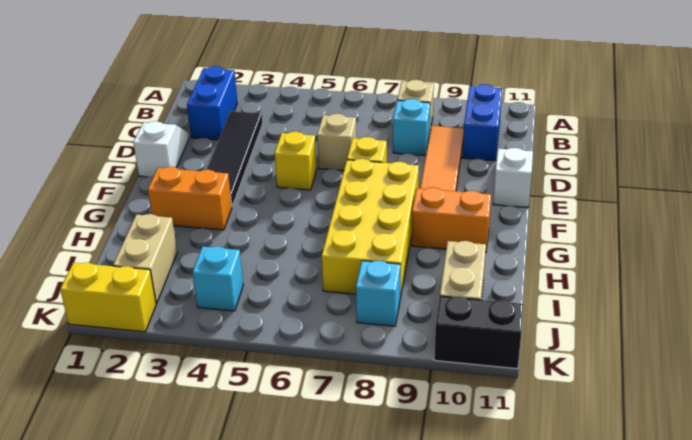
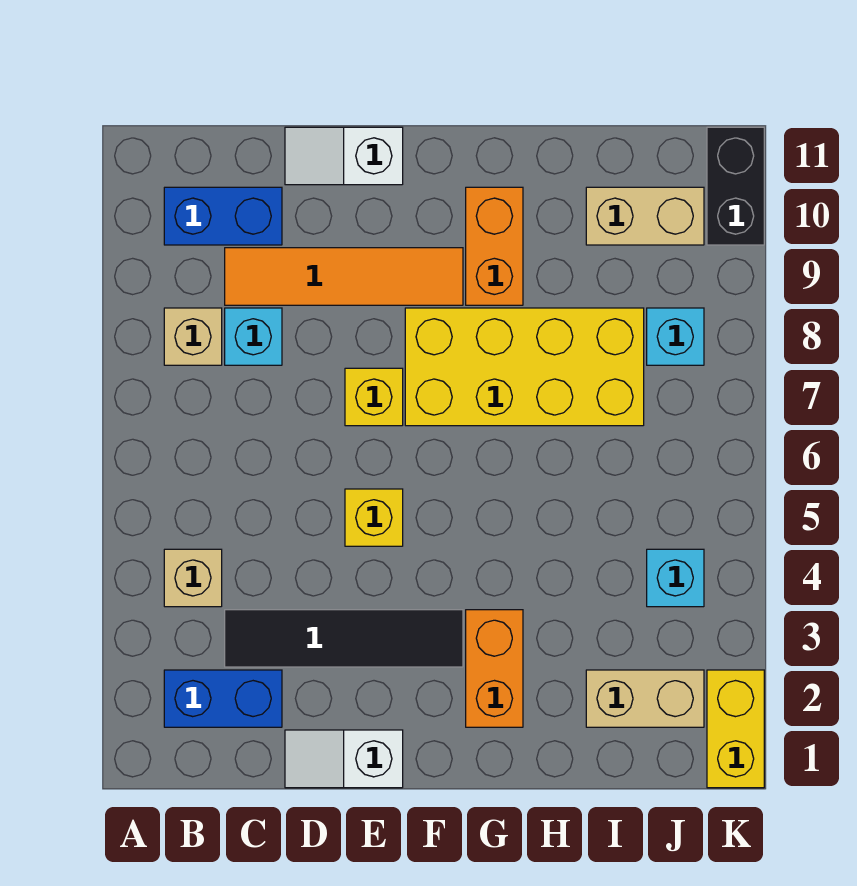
tan 1x1 brick [317,114,357,171] -> tan 1x1 brick moved to [164,549,222,607]

